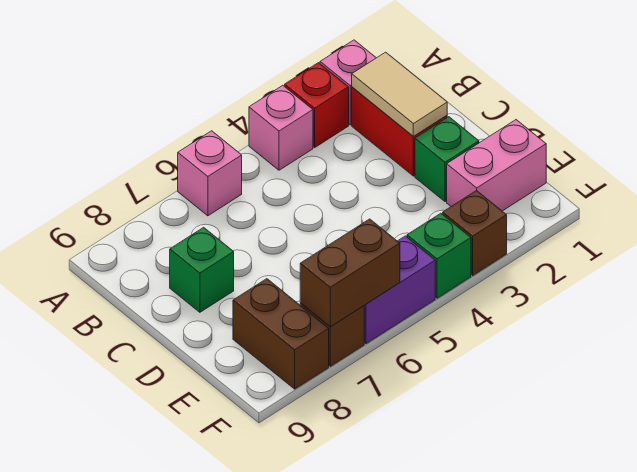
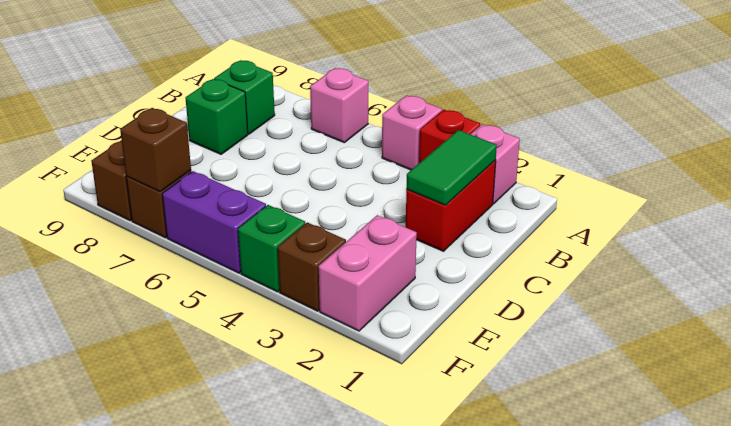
tan 1x2 tile [352,52,447,137] -> green 1x2 tile [406,130,497,205]
green 1x1 brick [415,117,479,202] -> green 1x1 brick moved to [214,60,275,134]
pink 1x2 brick [447,120,546,211] -> pink 1x2 brick turned to [319,215,417,331]
brown 1x2 brick [300,219,400,327] -> brown 1x1 brick [120,108,191,192]

